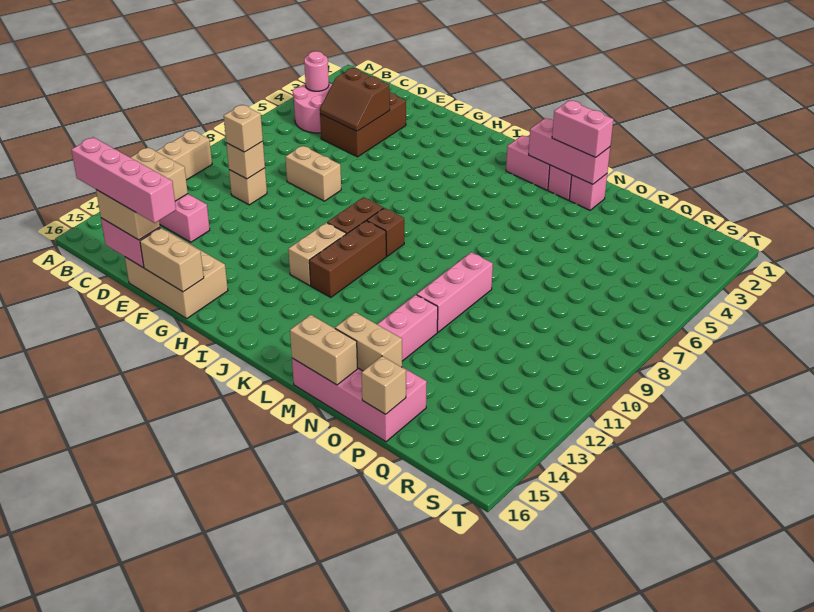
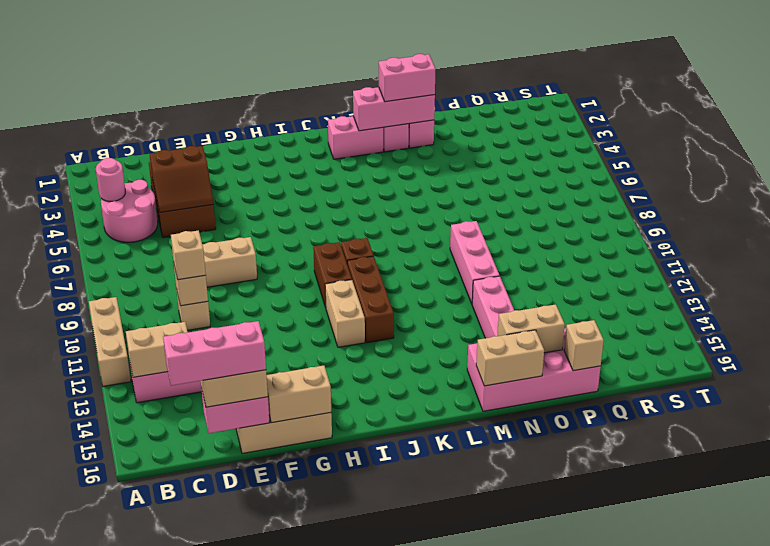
pink 1x4 brick [71,137,176,223] -> pink 1x3 brick [163,321,266,386]

